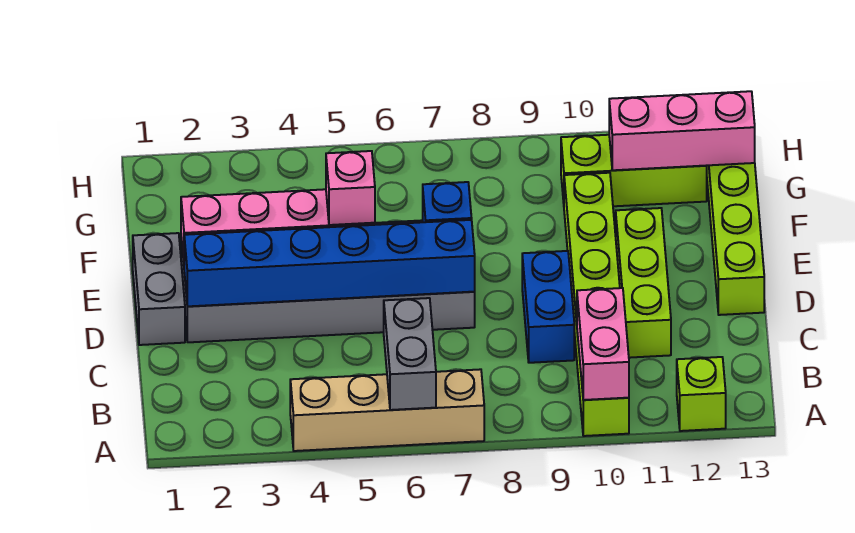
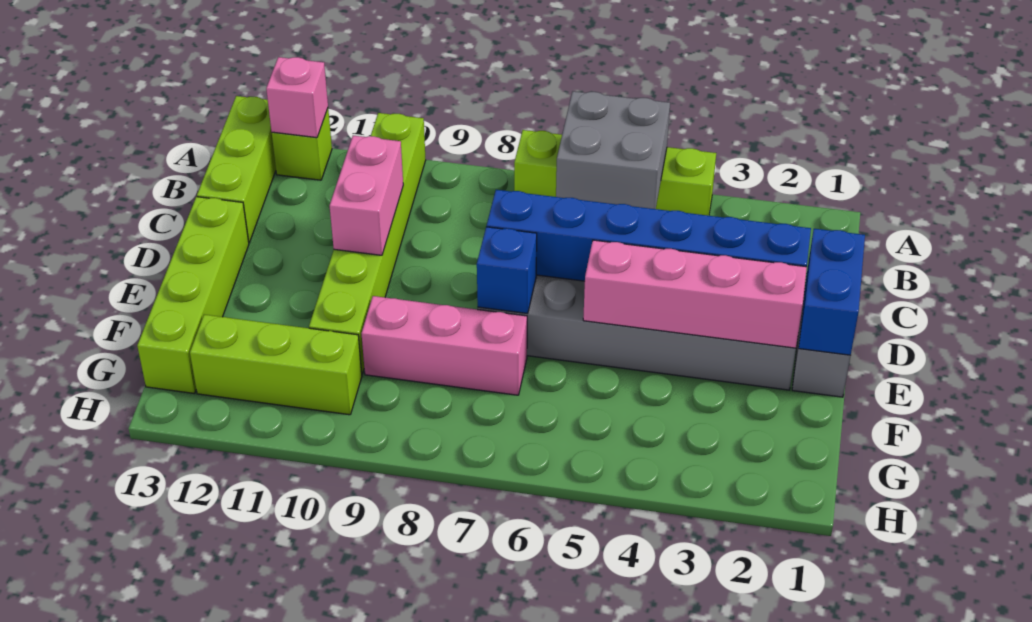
tan 1x4 brick [290,369,484,451] -> lime 1x4 brick [514,130,716,216]
grey 1x2 brick [384,298,436,410] -> grey 2x2 brick [556,91,670,209]
pink 1x2 brick [577,288,629,400] -> pink 1x2 brick moved to [330,136,403,255]
blue 1x2 brick [522,251,574,363] -> blue 1x2 brick moved to [799,229,865,355]
lime 1x3 brick [616,208,671,358] -> lime 1x3 brick moved to [197,96,276,243]
pink 1x1 brick [326,151,375,225] -> pink 1x1 brick moved to [266,57,328,138]
pink 1x3 brick [609,91,755,170] -> pink 1x3 brick moved to [362,296,527,395]

